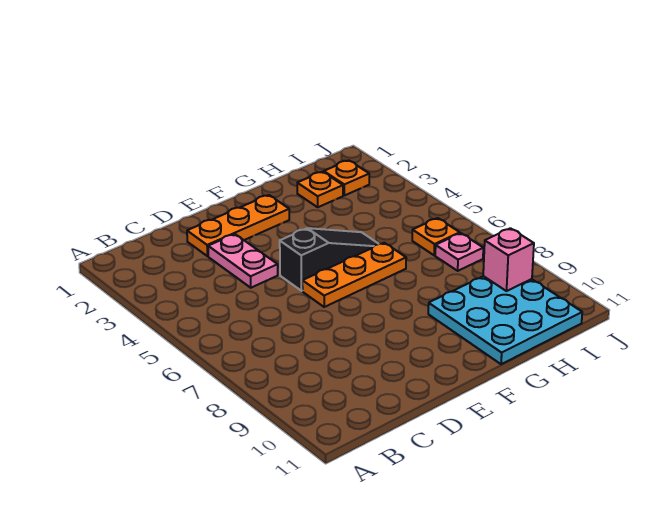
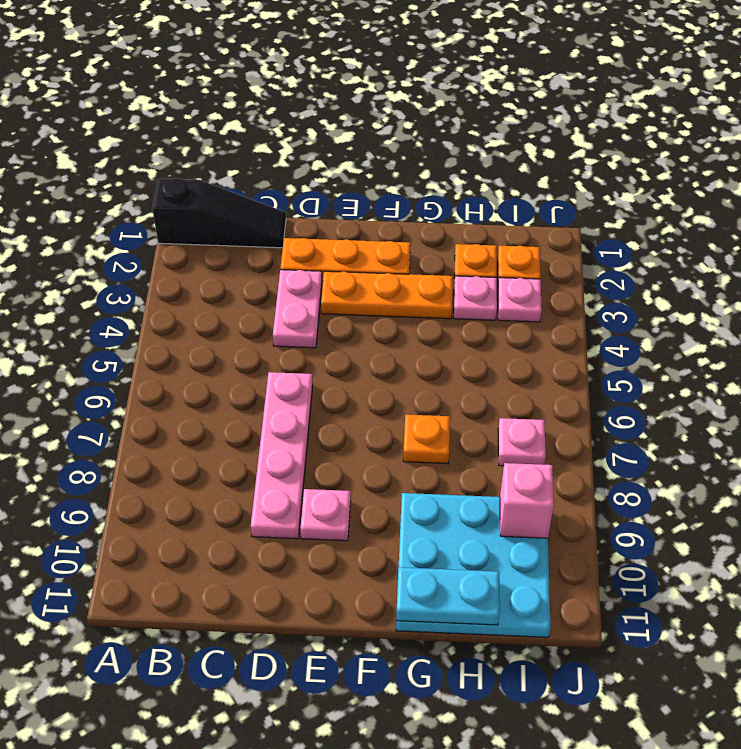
none -> pink 1x4 plate [251,372,313,539]
black 1x3 slope [280,228,378,291] -> black 1x3 slope moved to [152,178,286,248]
orange 1x3 plate [302,243,406,307] -> orange 1x3 plate moved to [321,271,453,319]
none -> pink 1x1 plate [300,489,351,541]
none -> cyan 1x2 plate [396,567,500,625]
none -> pink 1x1 plate [454,276,497,320]
none -> pink 1x1 plate [498,278,542,322]
orange 1x1 plate [412,218,460,255] -> orange 1x1 plate moved to [403,414,450,464]

